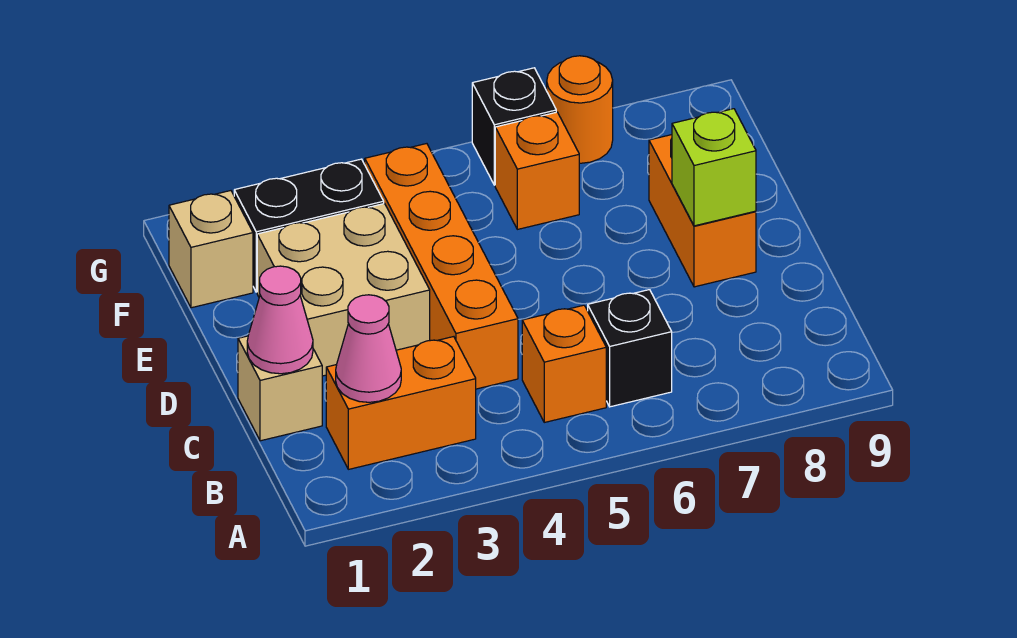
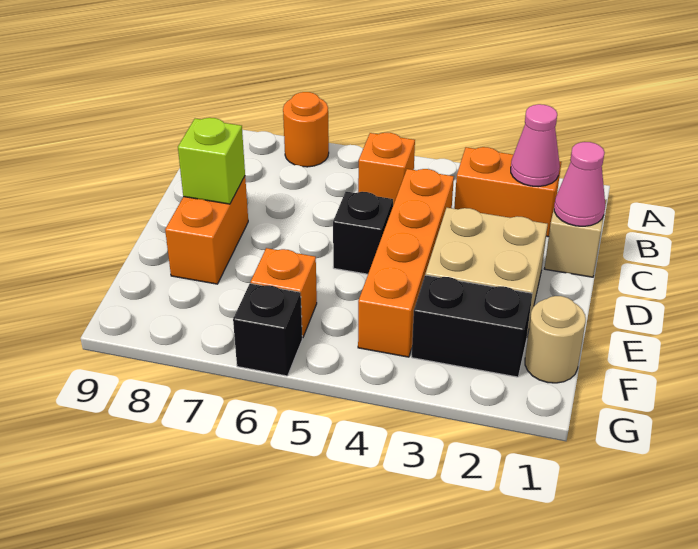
black 1x1 brick [588,290,672,407] -> black 1x1 brick moved to [333,192,393,274]
tan 1x1 brick [169,191,253,308] -> tan 1x1 round brick [525,296,586,383]
orange 1x1 round brick [547,56,613,163] -> orange 1x1 round brick moved to [283,92,329,167]

